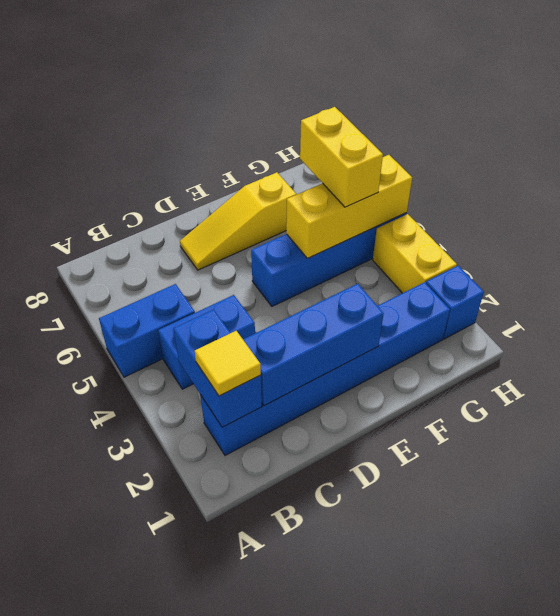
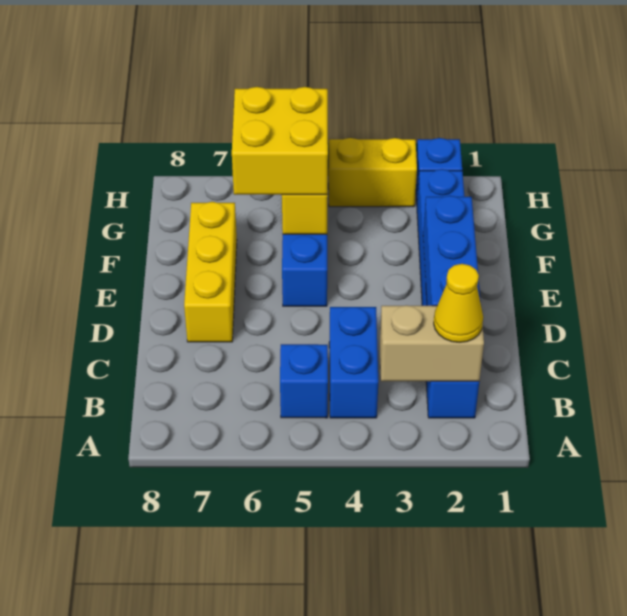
blue 1x2 brick [99,284,195,377] -> blue 1x1 brick [280,344,328,418]
blue 1x2 brick [173,310,262,427] -> tan 1x2 brick [380,305,484,382]
yellow 1x1 tile [195,331,261,396] -> yellow 1x1 cone [434,264,483,342]
yellow 1x3 slope [180,172,296,270] -> yellow 1x3 brick [184,202,237,342]
yellow 1x2 brick [300,107,383,207] -> yellow 2x2 brick [232,87,328,195]

